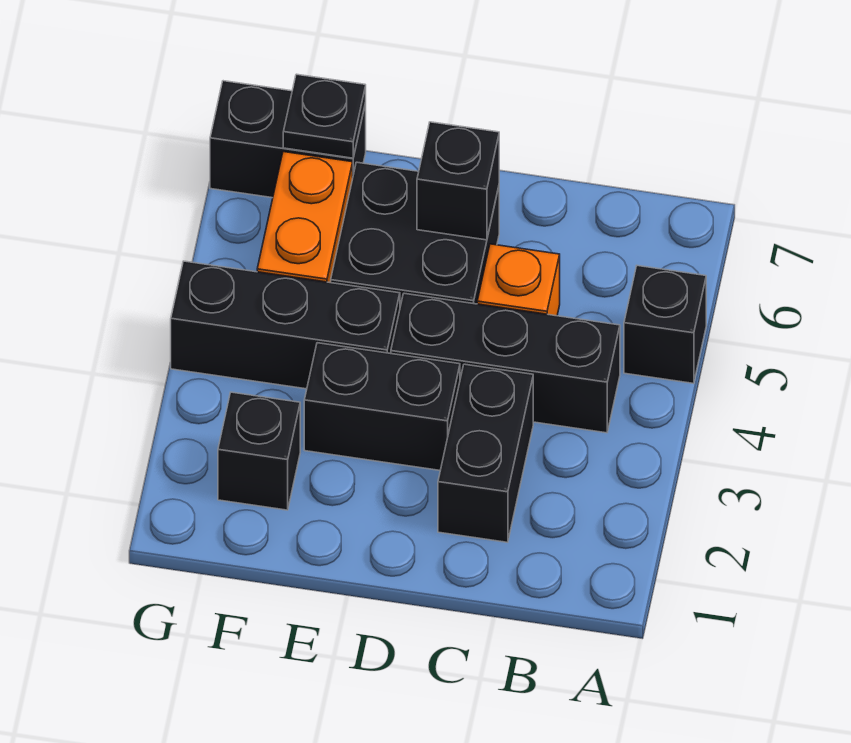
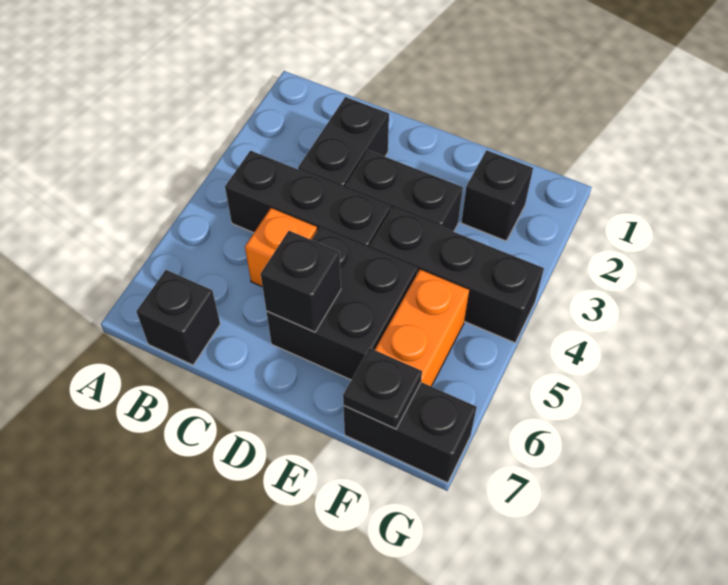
black 1x1 brick [624,266,706,384] -> black 1x1 brick moved to [136,270,220,365]

